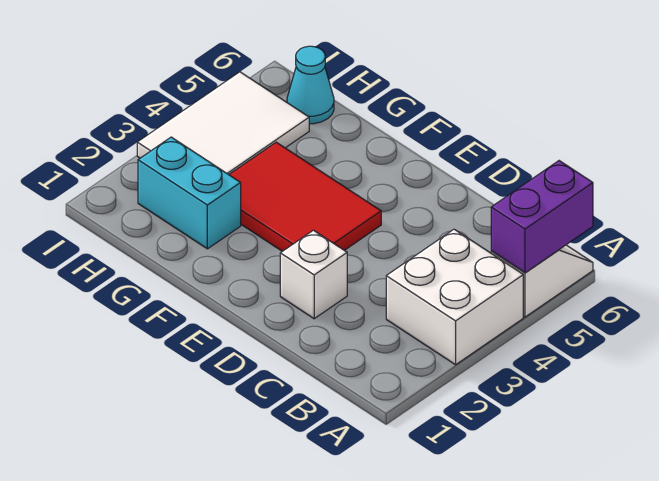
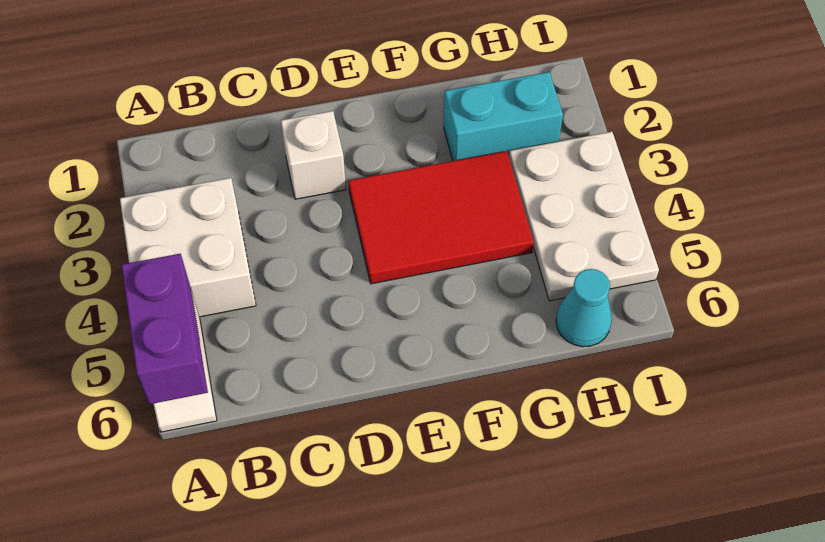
white 2x3 tile [137,72,309,175] -> white 2x3 plate [509,132,659,301]

